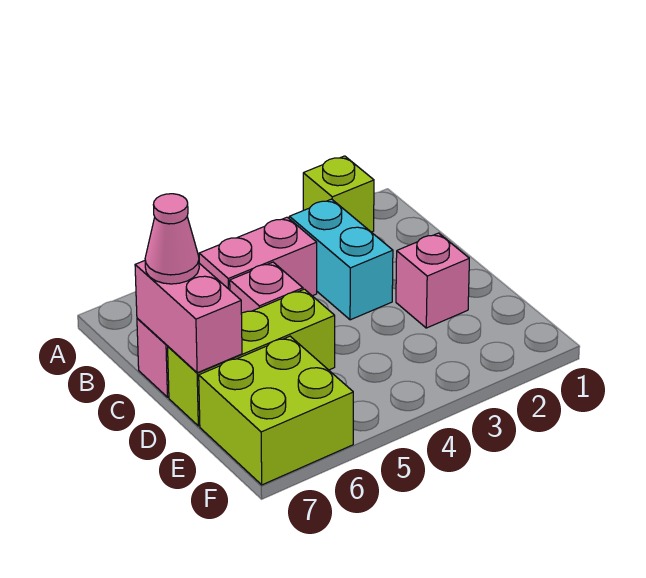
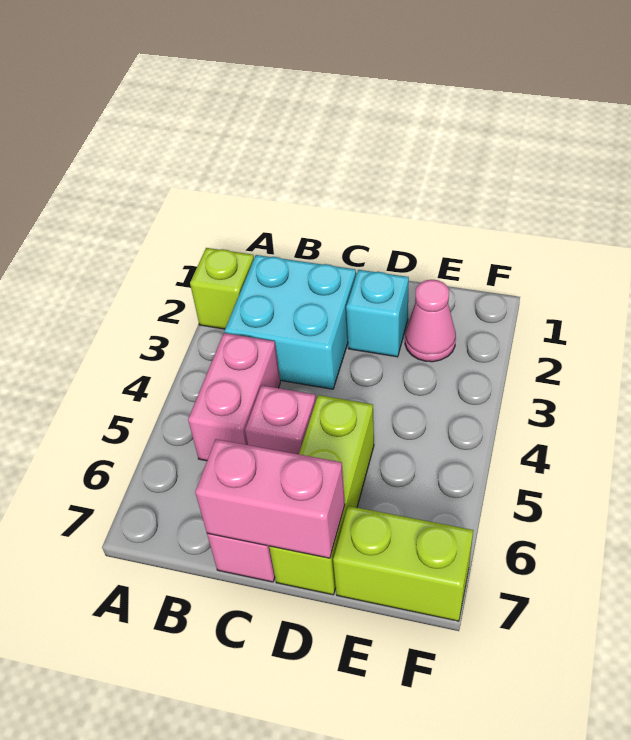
cyan 1x2 brick [289,199,393,320] -> cyan 2x2 brick [225,255,356,389]
pink 1x1 cone [145,194,199,284] -> pink 1x1 cone moved to [405,280,456,362]
pink 1x1 brick [396,233,469,328] -> cyan 1x1 brick [346,270,409,357]
lime 2x2 brick [199,336,353,485] -> lime 1x2 brick [333,506,473,621]

